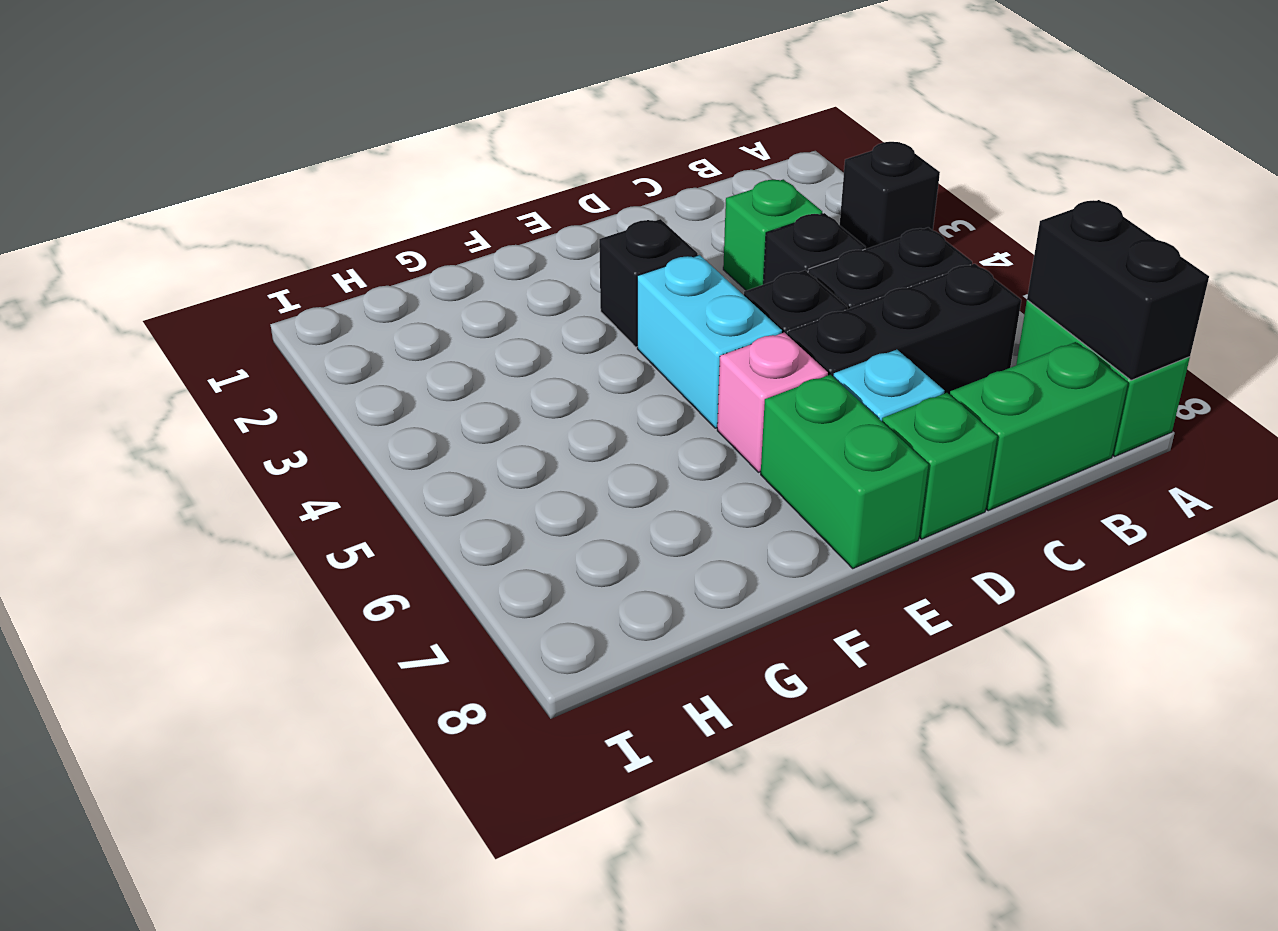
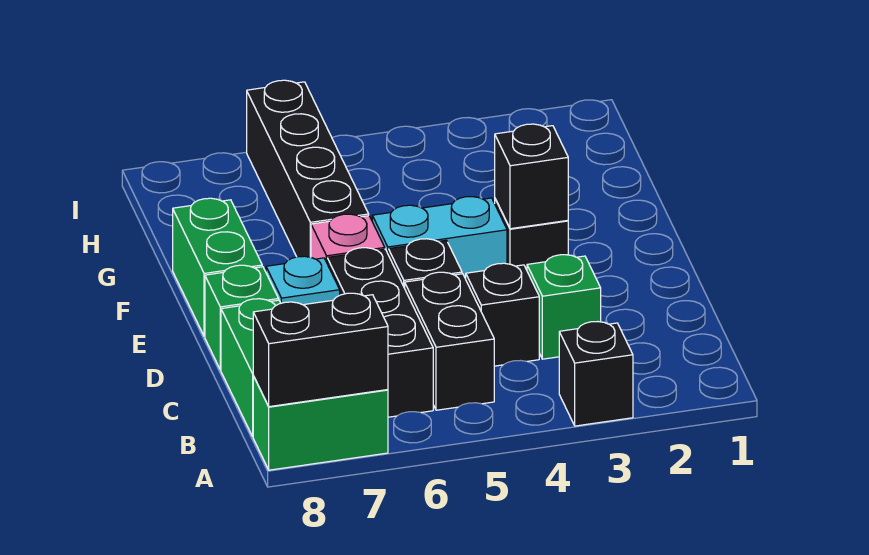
none -> black 1x1 brick [495,124,568,229]
green 1x2 brick [761,375,928,568] -> green 1x2 brick turned to [173,198,262,336]
none -> black 1x4 brick [247,80,369,257]

